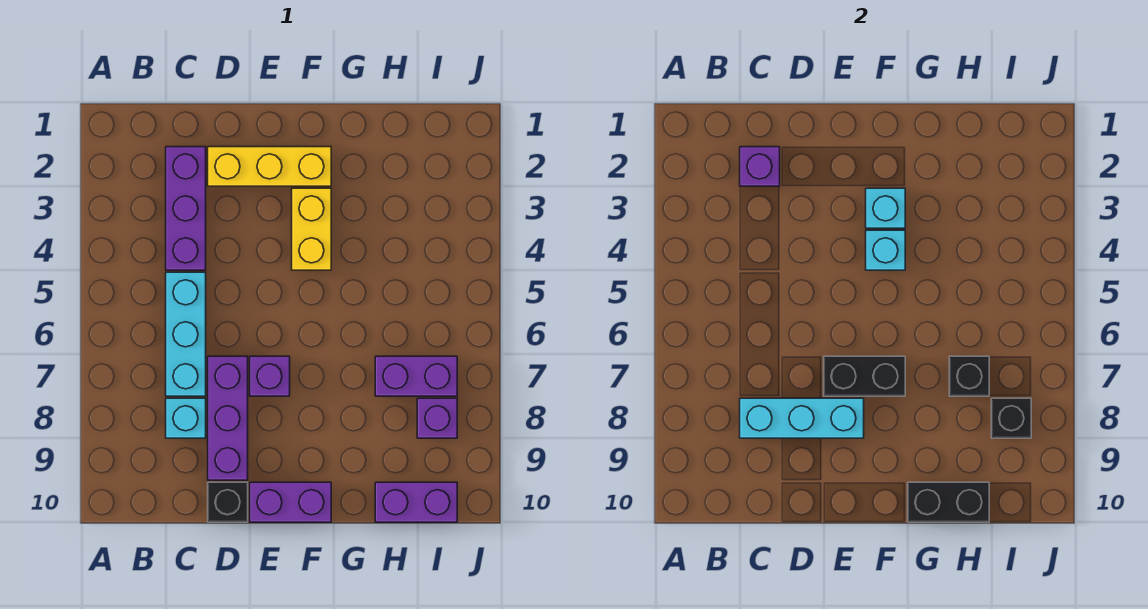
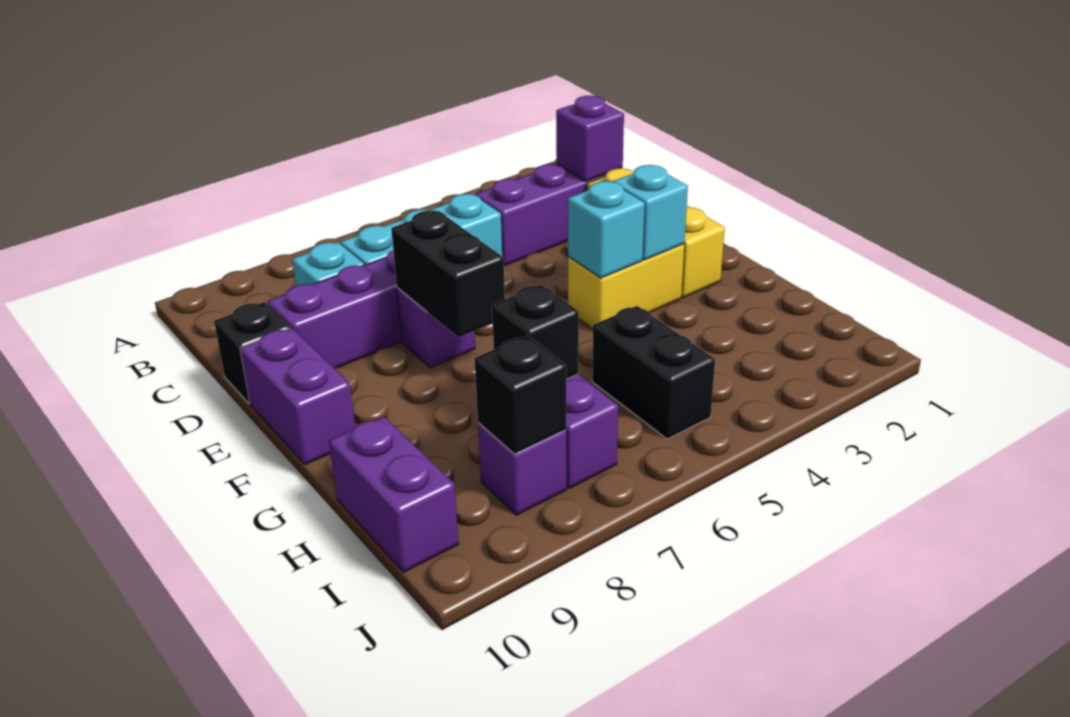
cyan 1x3 brick [740,398,864,438] -> none
black 1x2 brick [908,482,989,522] -> black 1x2 brick moved to [592,306,715,439]

